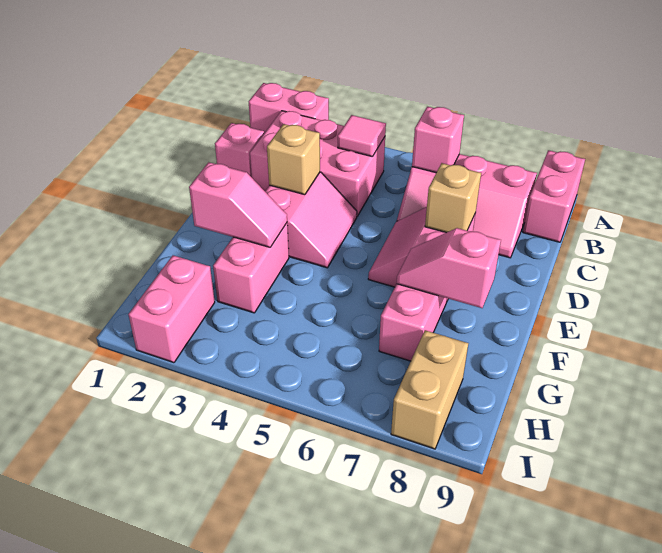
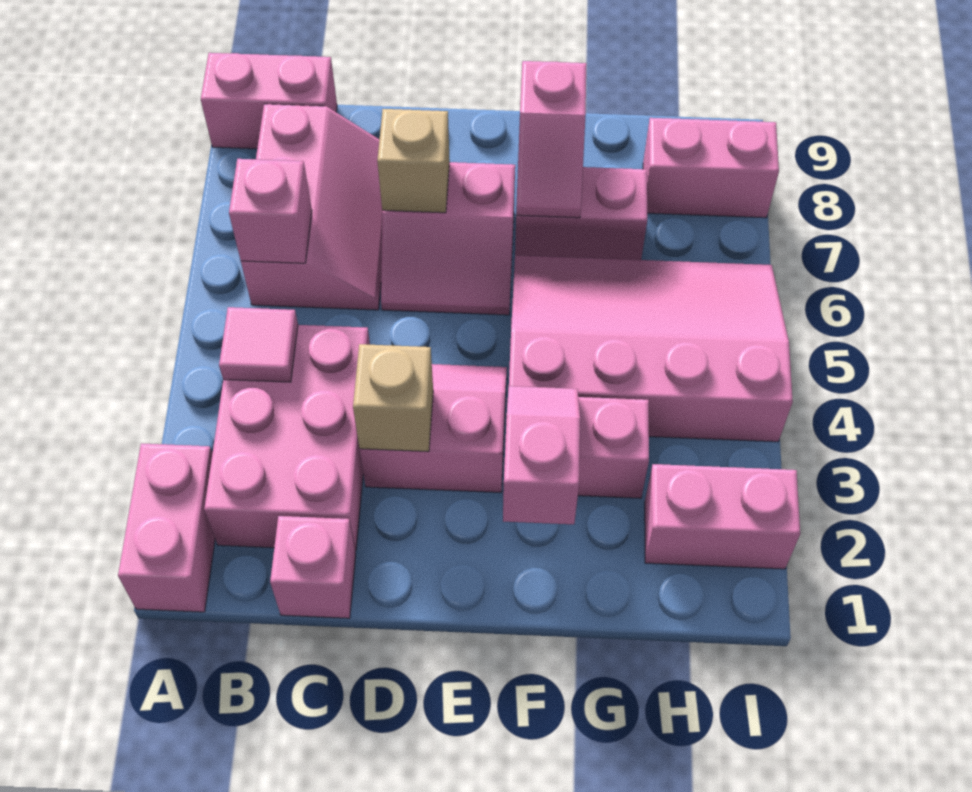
none -> pink 3x4 slope [509,255,793,442]
tan 1x2 brick [391,330,468,449] -> pink 1x2 brick [643,118,779,218]

